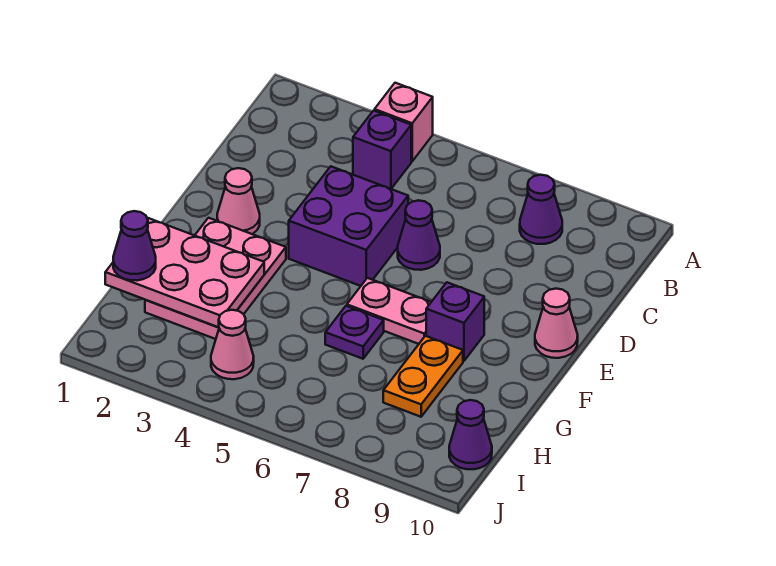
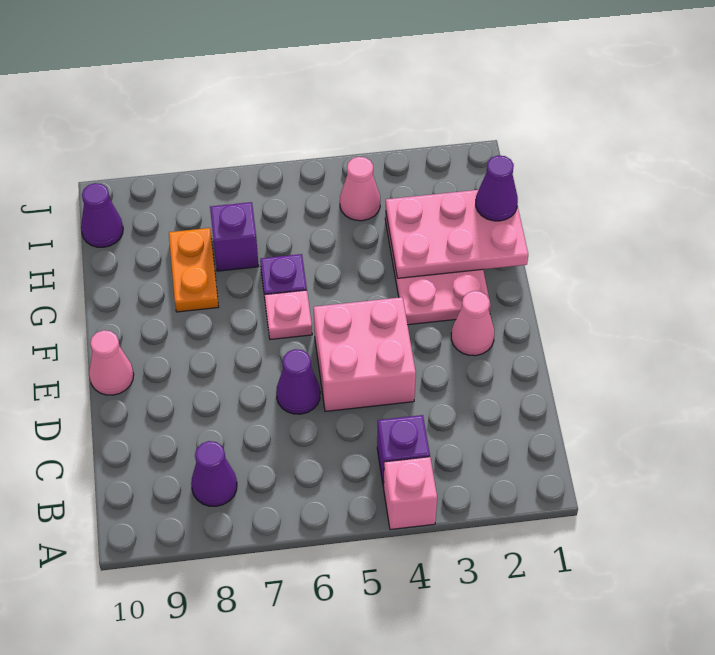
purple 2x2 brick [289,166,408,286] -> pink 2x2 brick [314,297,416,411]
pink 1x2 plate [347,278,431,344] -> pink 1x1 plate [265,290,312,339]
purple 1x1 brick [426,282,484,361] -> purple 1x1 brick moved to [210,202,259,271]

